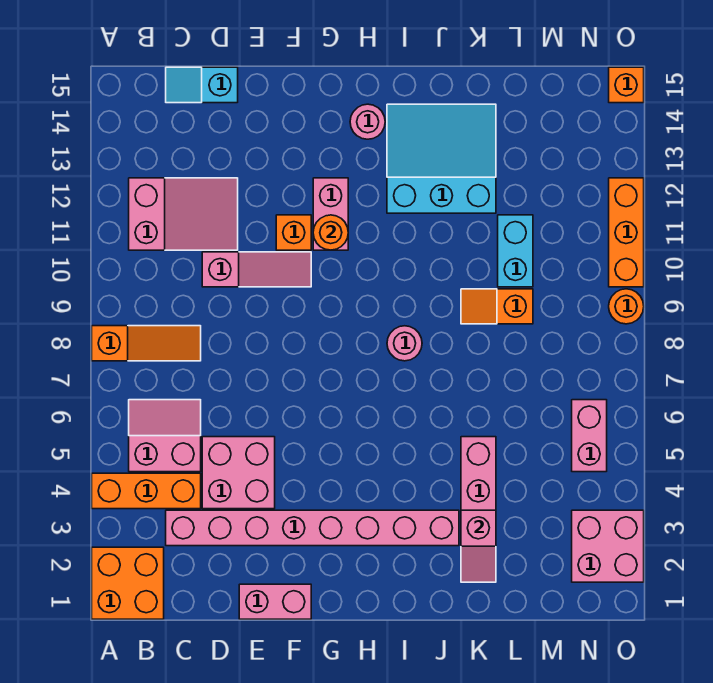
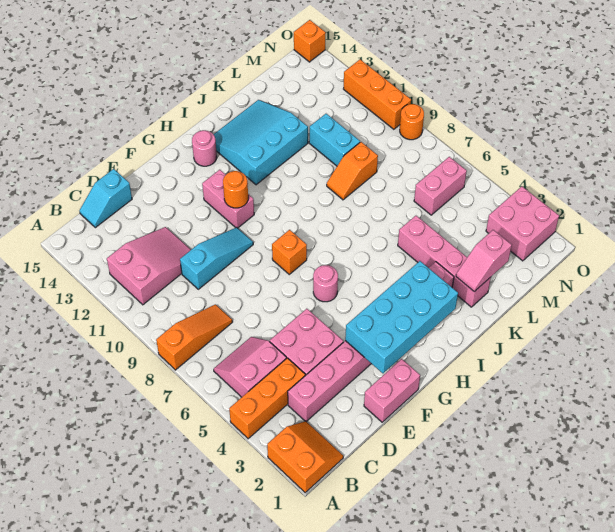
orange 2x2 brick [92,547,164,619] -> orange 2x2 slope [267,421,343,493]
pink 1x3 slope [202,252,311,287] -> cyan 1x3 slope [180,227,253,289]
none -> cyan 2x4 brick [345,261,458,373]
orange 1x1 brick [276,215,311,250] -> orange 1x1 brick moved to [272,230,307,274]
pink 1x1 round brick [387,326,422,361] -> pink 1x1 round brick moved to [313,265,338,302]
pink 1x2 slope [461,510,496,582] -> pink 1x2 slope turned to [456,230,512,292]
pink 1x2 brick [572,400,607,472] -> pink 1x2 brick turned to [414,157,467,215]

